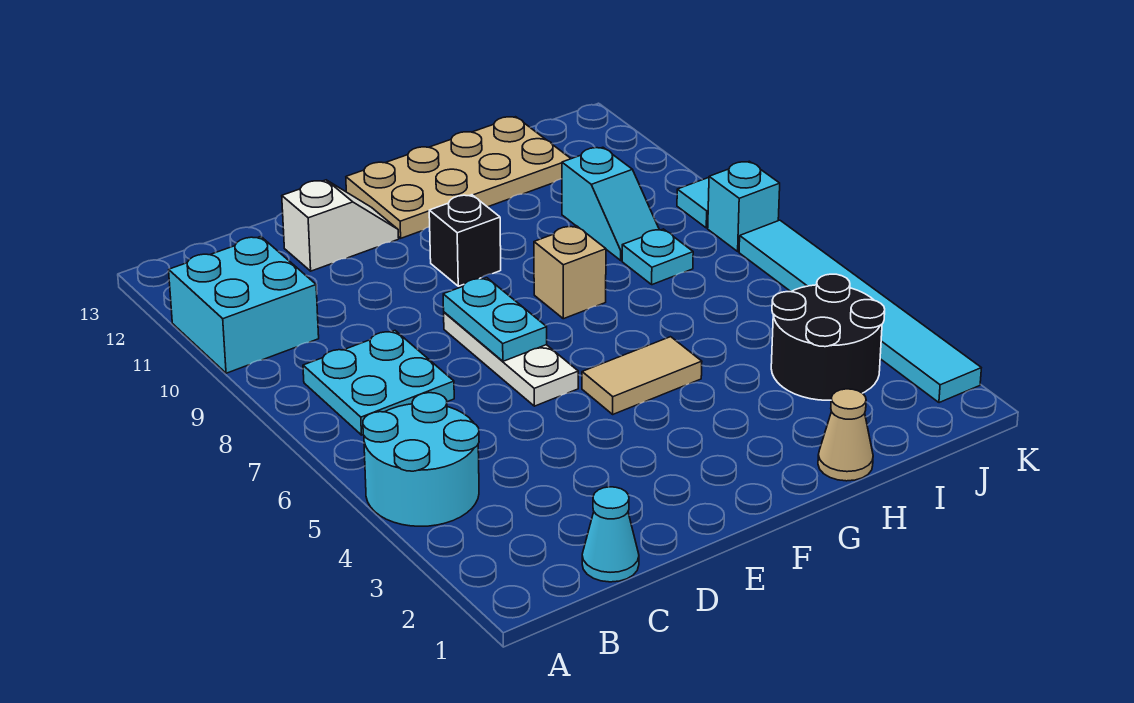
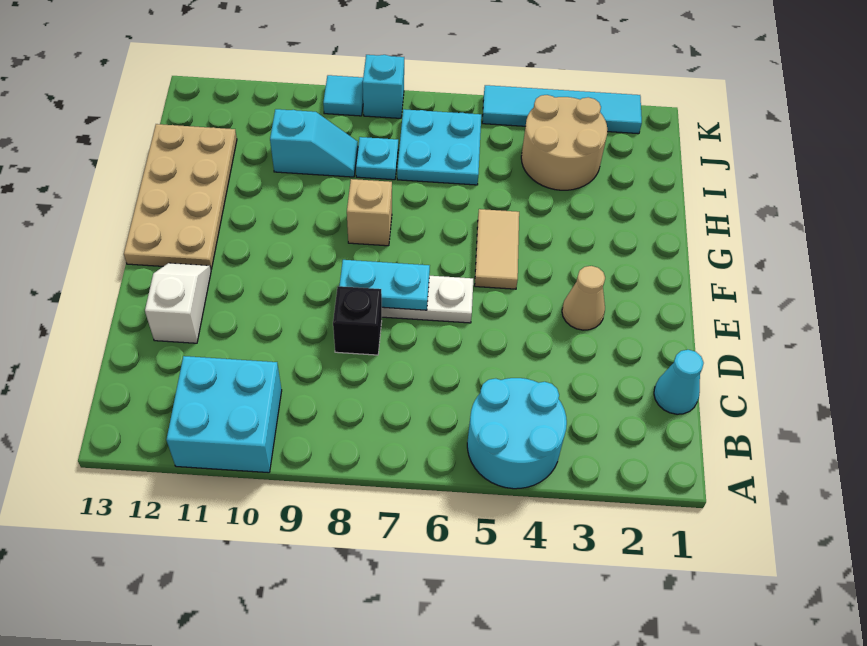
cyan 2x2 plate [303,331,454,435] -> cyan 2x2 plate moved to [397,109,481,185]
black 1x1 brick [429,195,501,286] -> black 1x1 brick moved to [333,286,382,355]
tan 1x1 cone [818,389,873,481] -> tan 1x1 cone moved to [562,266,605,330]
black 2x2 round brick [771,274,885,400] -> tan 2x2 round brick [521,95,607,190]
cyan 1x6 tile [739,220,981,403] -> cyan 1x4 tile [482,85,642,134]

